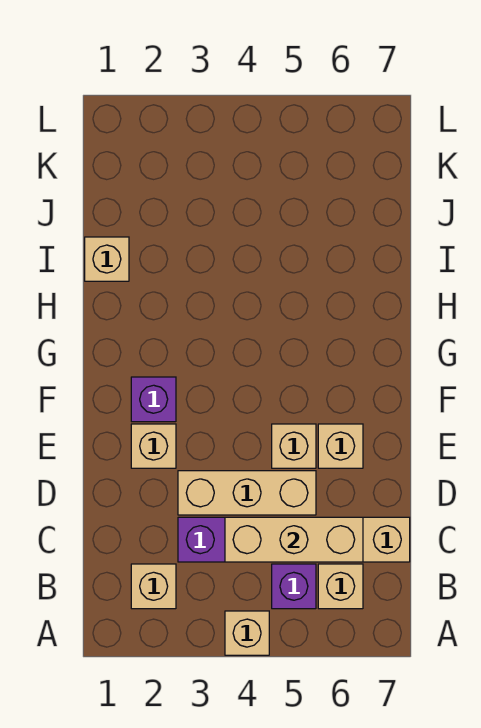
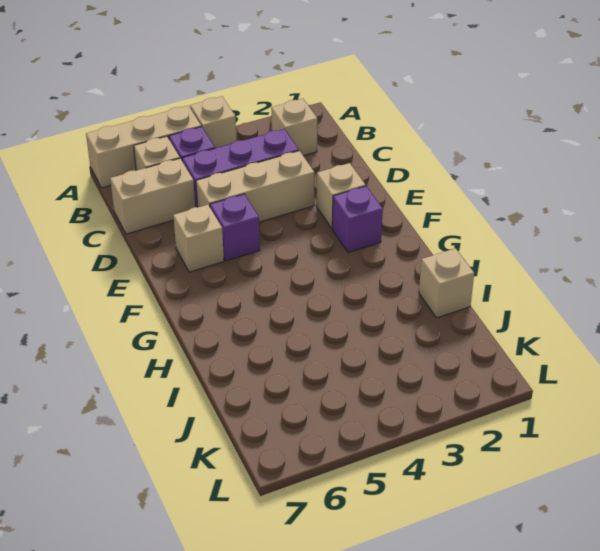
tan 1x3 brick [225,517,363,562] -> tan 1x3 brick moved to [86,106,201,188]
tan 1x1 brick [272,424,316,468] -> purple 1x1 brick [210,194,260,261]

